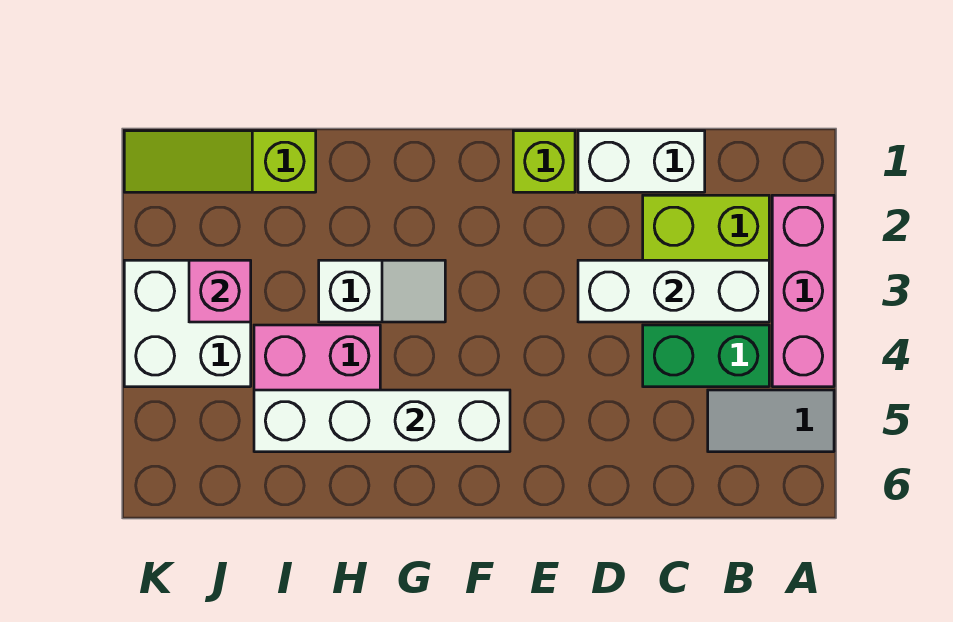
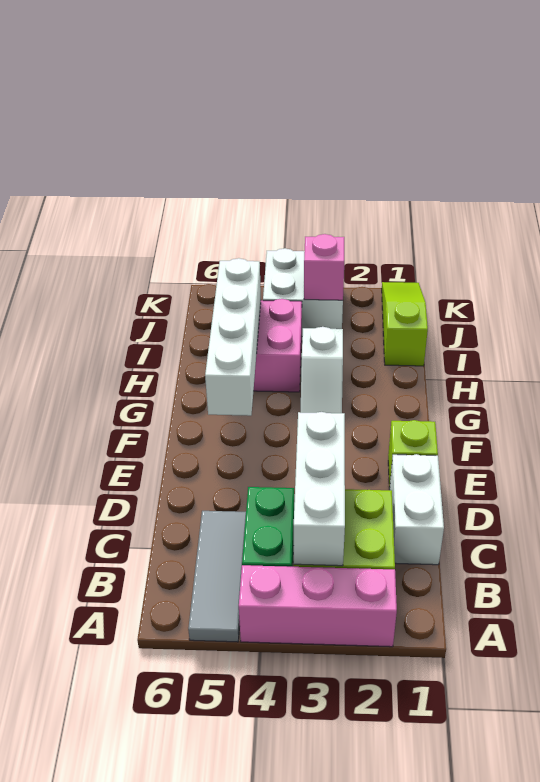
grey 1x2 tile [708,390,834,452] -> grey 1x3 tile [188,511,246,642]

